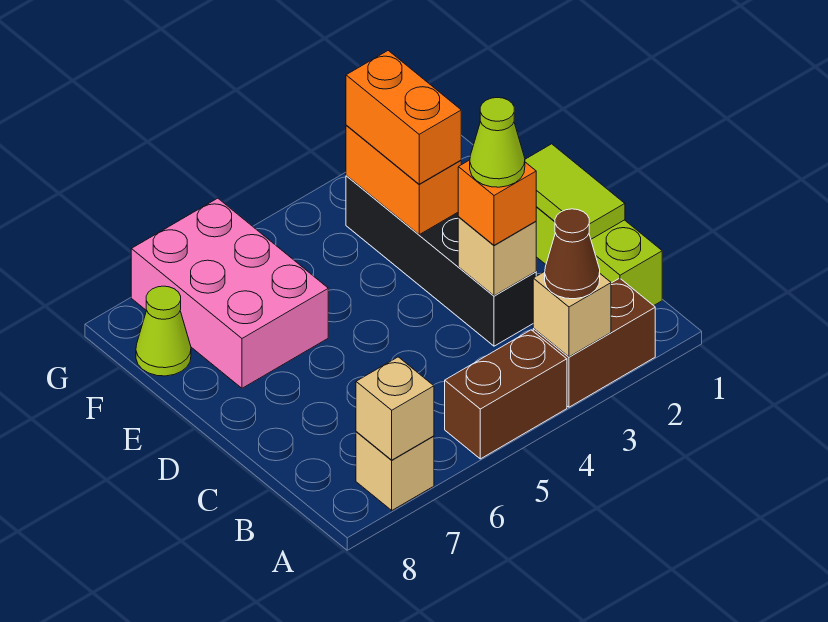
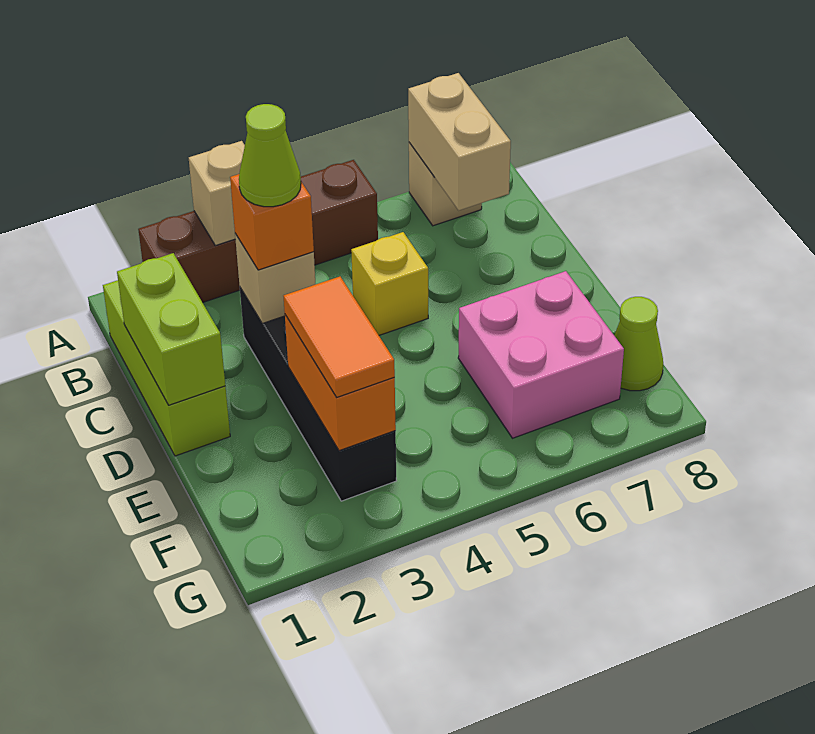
brown 1x1 cone [545,209,600,299] -> none
tan 1x1 brick [356,357,434,460] -> tan 1x2 brick [408,73,511,210]
lime 1x2 tile [525,144,625,239] -> lime 1x2 brick [117,253,225,405]
none -> yellow 1x1 brick [351,232,428,335]
orange 1x2 brick [346,51,461,184] -> orange 1x2 tile [284,277,395,397]
pink 2x3 brick [131,198,328,388] -> pink 2x2 brick [458,271,624,438]

